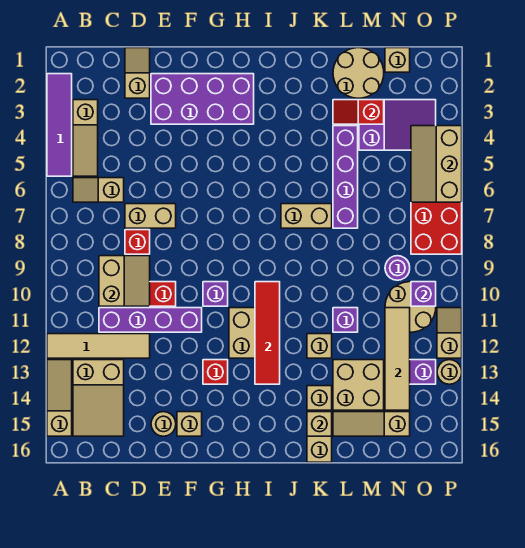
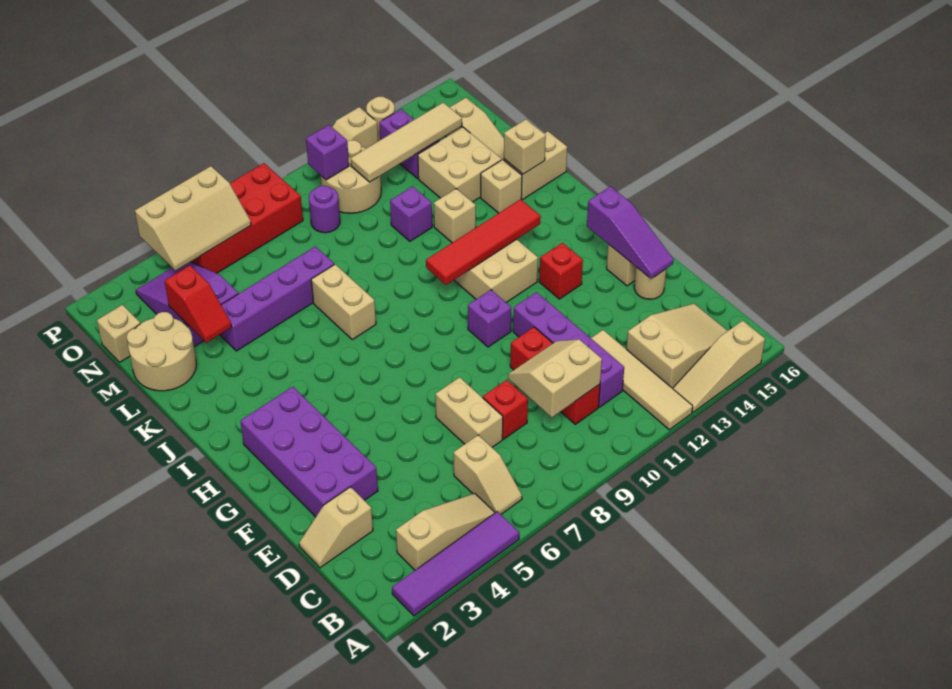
none -> purple 1x3 slope [587,186,674,279]

